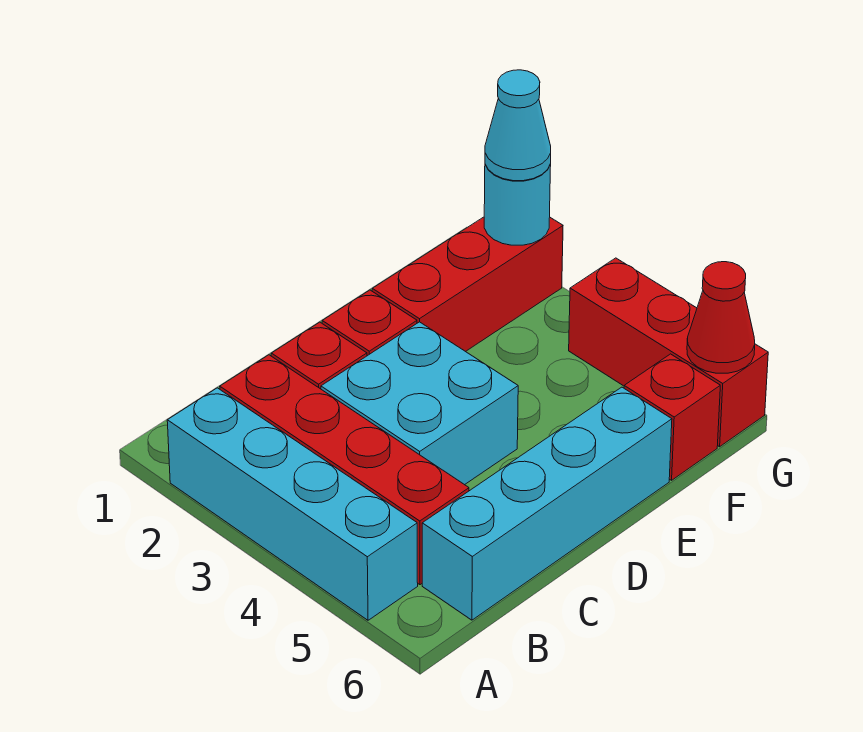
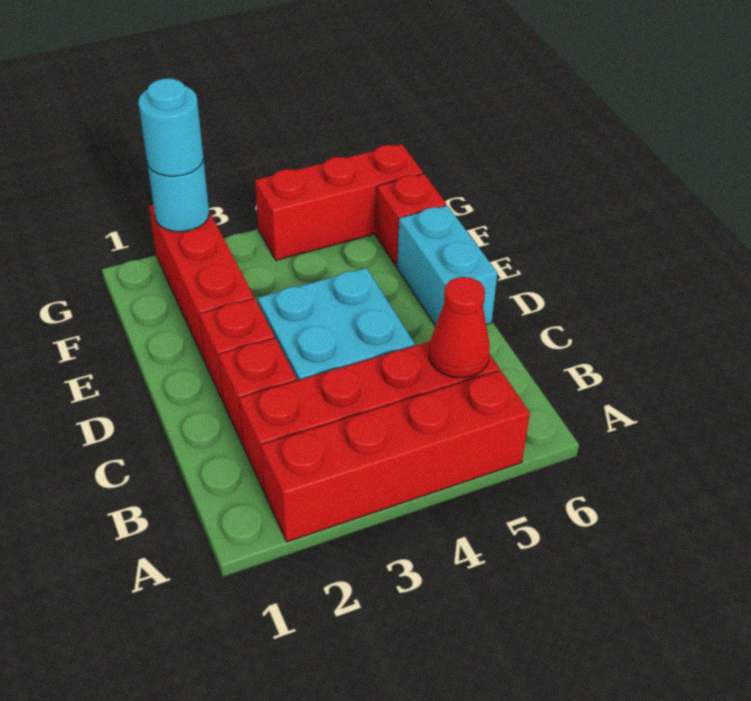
cyan 1x4 brick [167,388,418,620] -> red 1x4 brick [261,370,530,542]
cyan 1x4 brick [422,387,672,620] -> cyan 1x2 brick [397,206,498,326]
cyan 1x1 cone [485,70,551,181] -> cyan 1x1 round brick [138,78,203,176]
red 1x1 cone [687,262,755,373] -> red 1x1 cone moved to [429,277,490,378]

